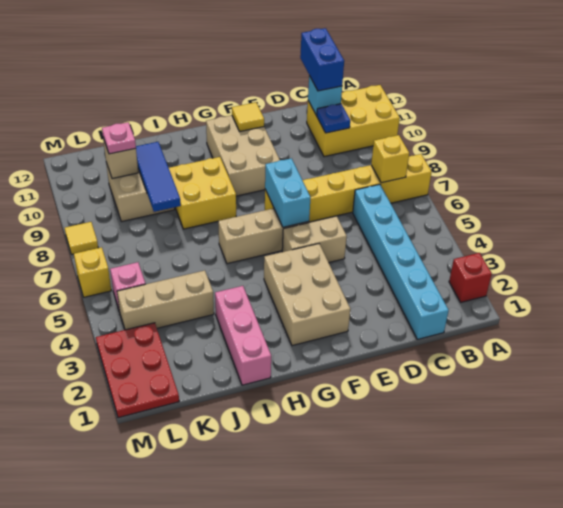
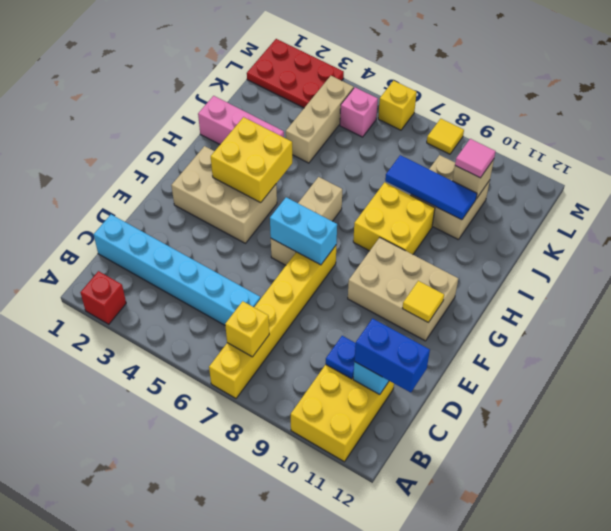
tan 1x2 brick [282,216,347,262] -> none
none -> yellow 2x2 brick [211,117,292,202]
pink 1x1 plate [102,122,136,154] -> pink 1x1 tile [455,139,496,178]

